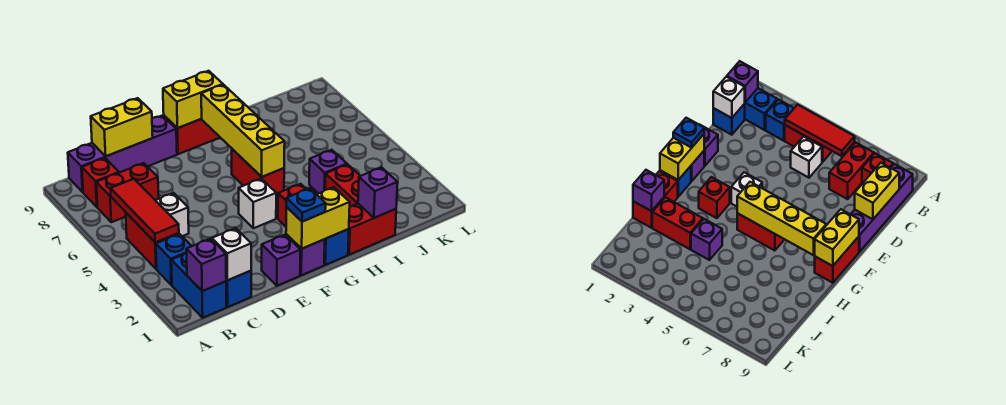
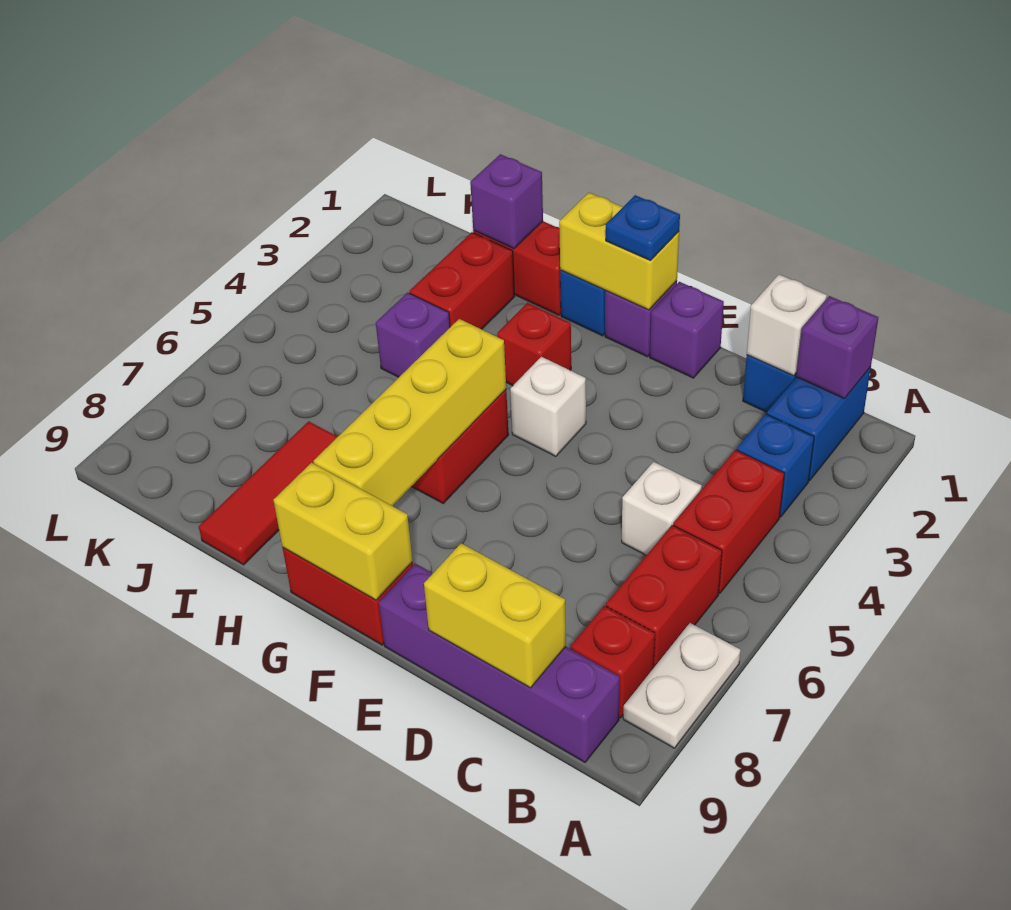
none -> white 1x2 plate [623,623,741,748]
red 1x3 tile [111,179,179,243] -> red 1x3 tile moved to [199,421,338,565]
red 1x2 brick [96,163,159,222] -> red 1x2 brick turned to [606,525,722,667]

